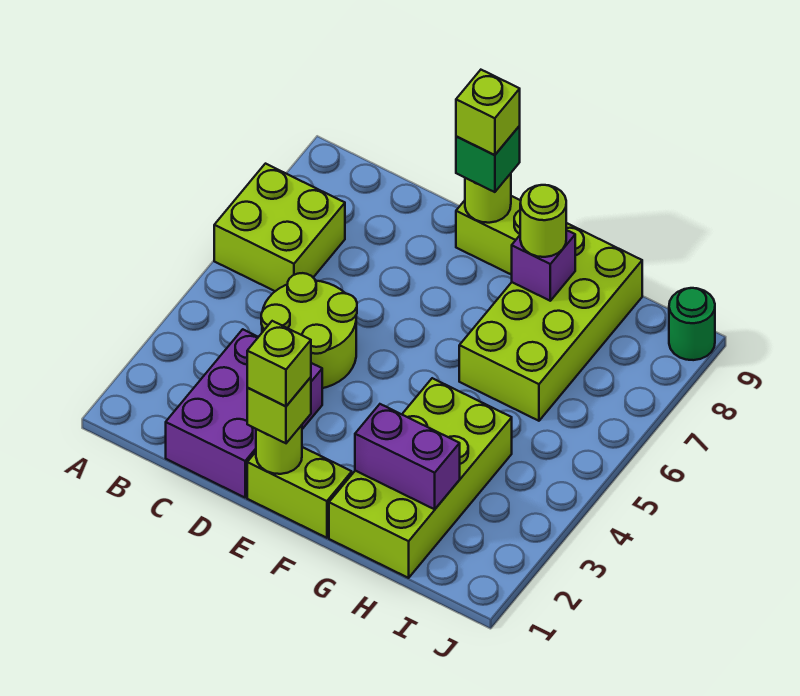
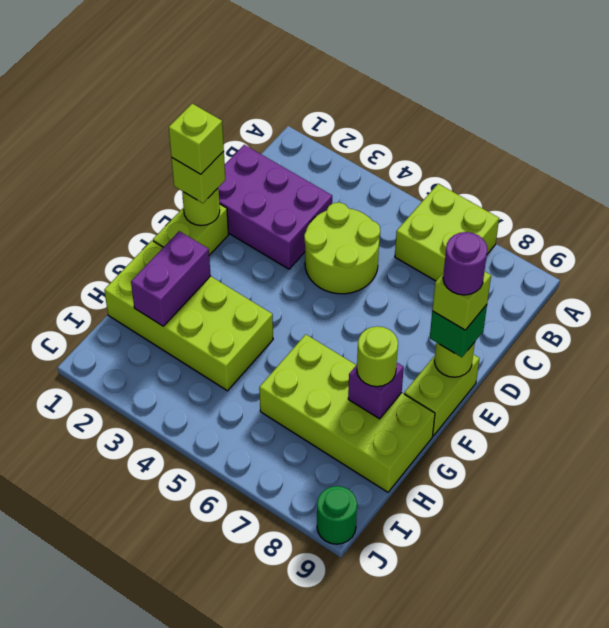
none -> purple 1x1 round brick [443,232,487,295]

